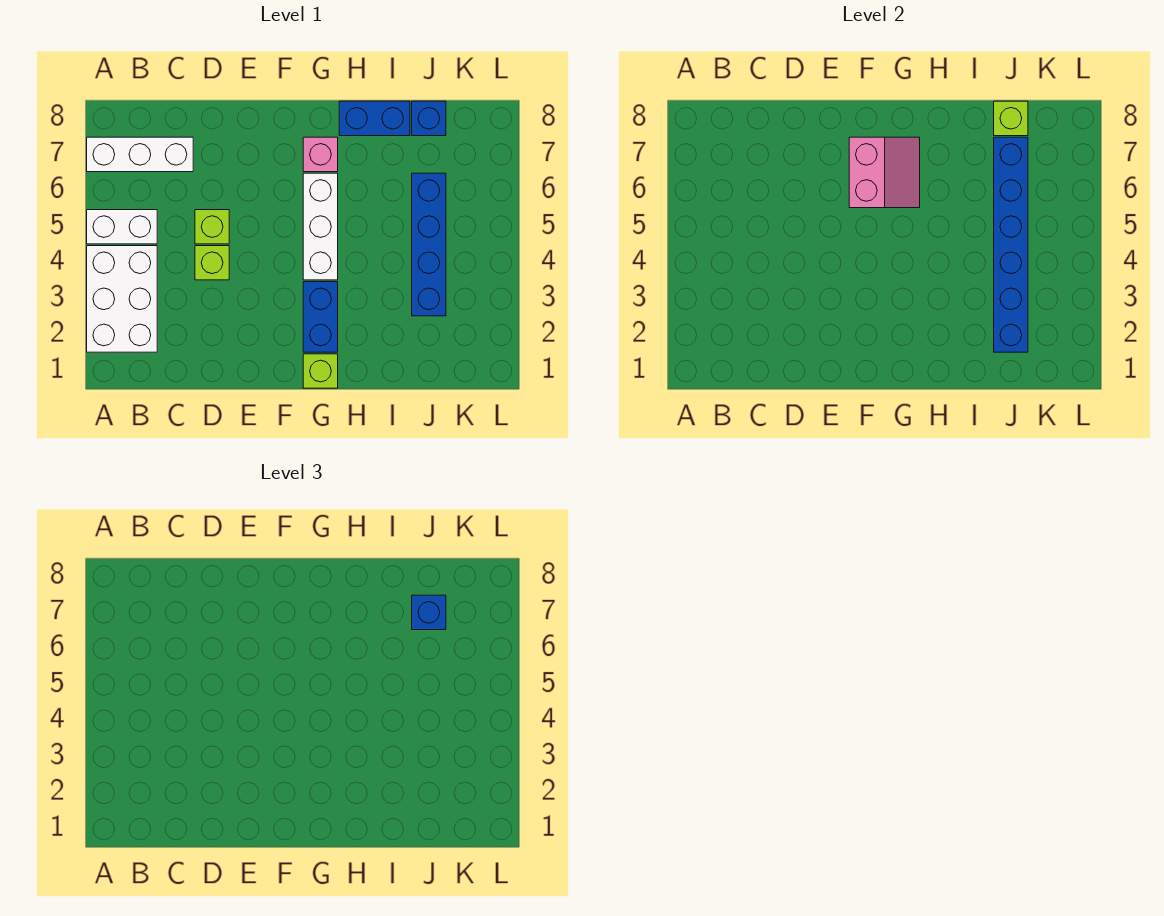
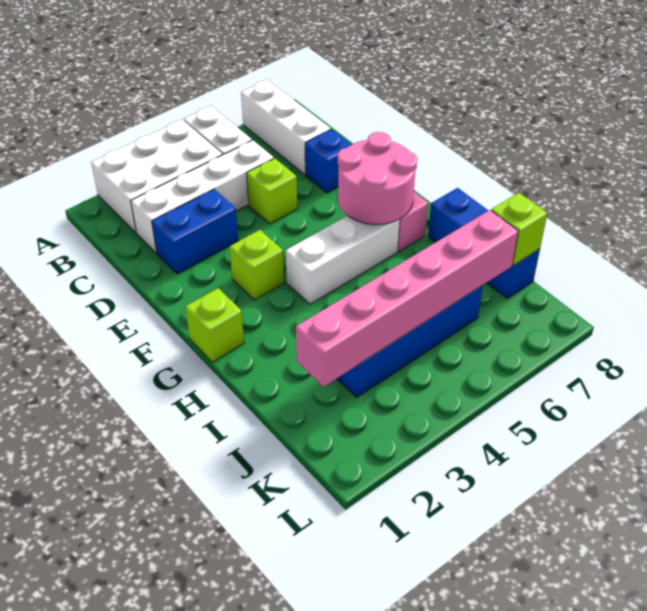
none -> white 1x4 brick [131,140,274,253]
lime 1x1 brick [195,246,229,280] -> lime 1x1 brick moved to [229,230,284,300]
pink 2x2 slope [849,137,920,208] -> pink 2x2 round brick [337,132,417,224]
blue 1x2 brick [303,282,338,352] -> blue 1x2 brick moved to [152,189,238,274]
blue 1x6 brick [994,137,1028,352] -> pink 1x6 brick [296,210,518,387]
blue 1x1 brick [412,595,446,630] -> blue 1x1 brick moved to [305,129,352,193]

